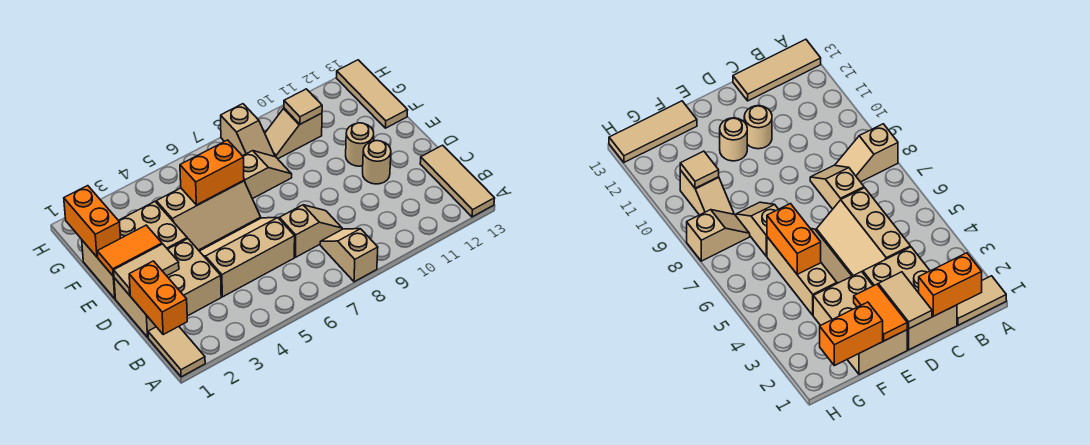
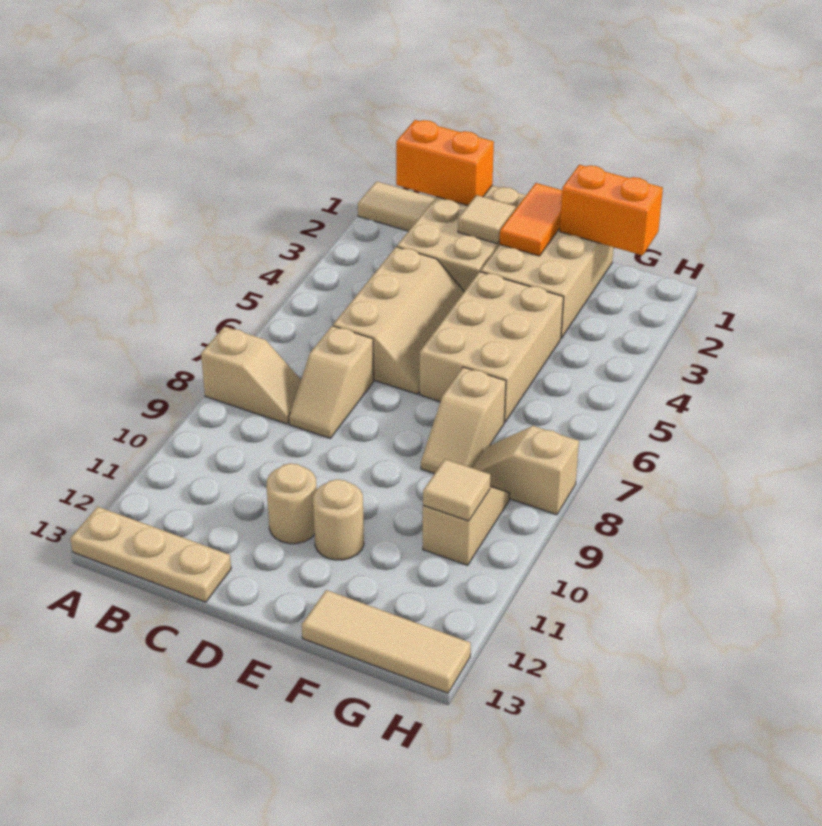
tan 1x3 tile [420,145,495,217] -> tan 1x3 plate [70,507,231,602]
tan 1x2 tile [114,244,179,295] -> tan 1x1 tile [458,195,516,244]
tan 2x3 slope [156,180,261,251] -> tan 2x3 brick [419,272,564,423]
orange 1x2 brick [180,140,244,205] -> none

